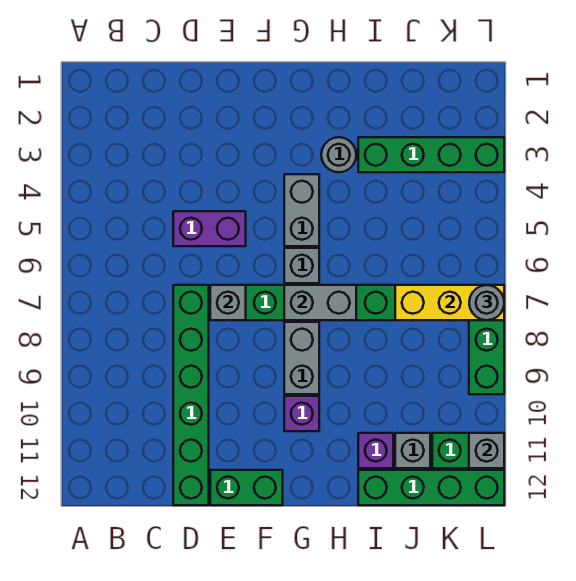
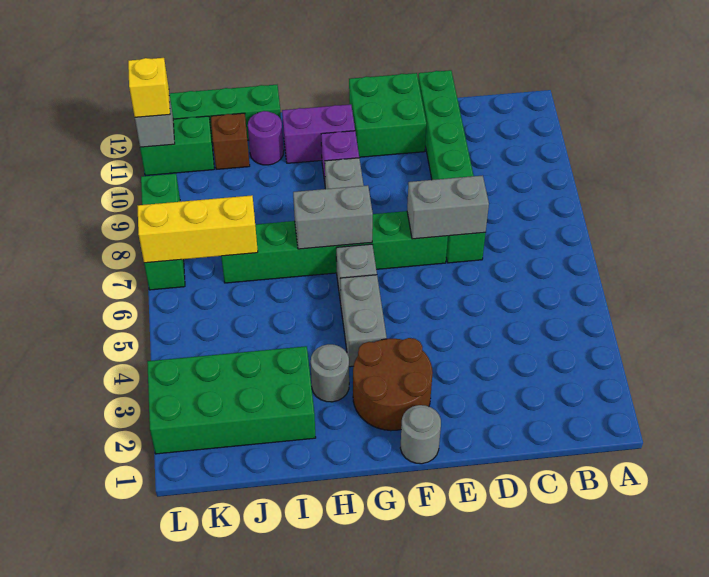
purple 1x2 brick [173,211,246,246] -> purple 1x2 brick moved to [282,104,355,163]
grey 1x1 brick [210,285,246,320] -> grey 1x2 brick [407,175,489,239]
green 1x2 brick [210,470,283,505] -> green 2x2 brick [349,73,426,157]
none -> brown 2x2 round brick [353,338,433,431]
green 1x4 brick [358,137,504,172] -> green 2x4 brick [147,346,316,454]
purple 1x1 brick [358,433,393,468] -> purple 1x1 round brick [248,111,284,165]
grey 1x1 brick [395,433,430,468] -> brown 1x1 brick [211,113,250,169]
grey 1x1 round brick [469,285,504,320] -> grey 1x1 round brick moved to [400,405,441,464]
none -> yellow 1x1 brick [128,58,170,117]

